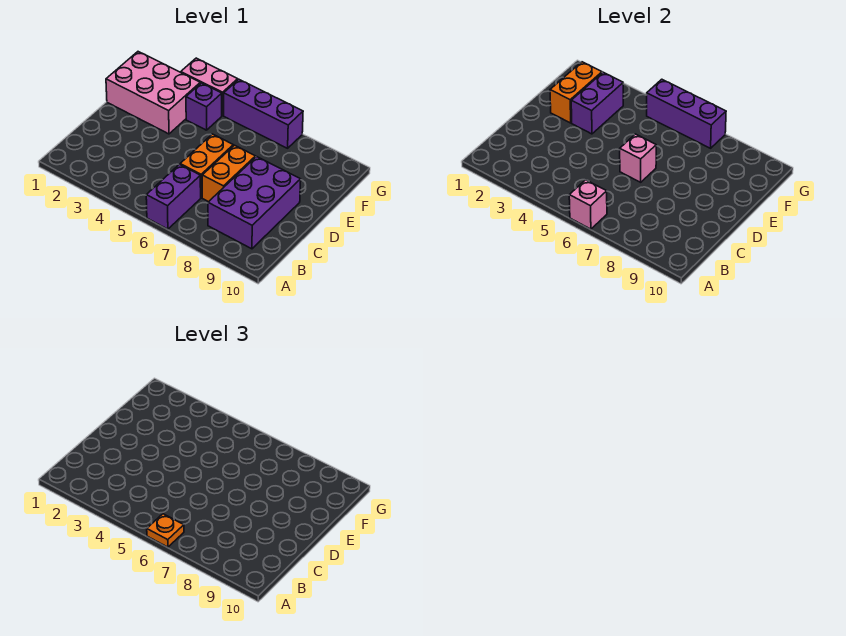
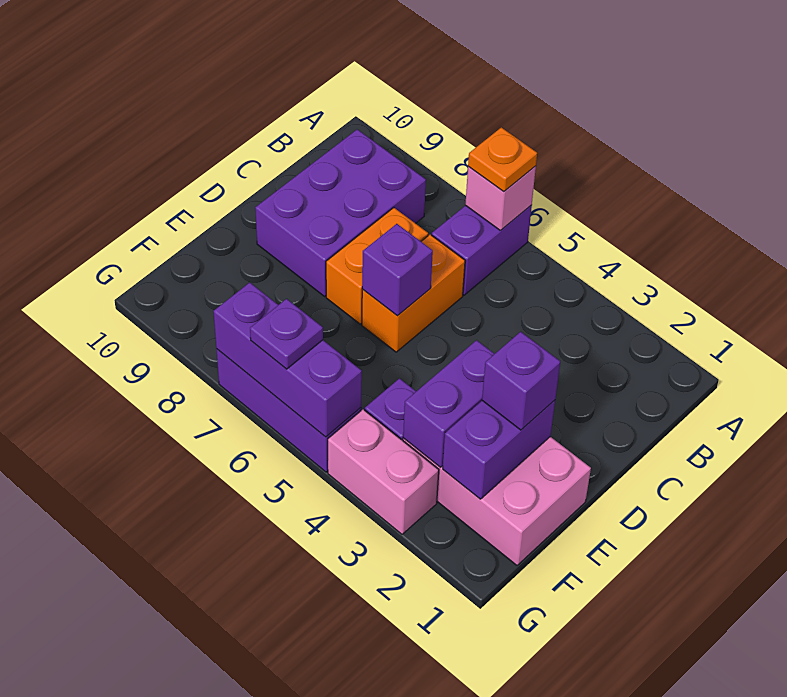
pink 1x1 brick [620,134,656,182] -> purple 1x1 brick [362,224,433,316]
orange 1x2 brick [550,62,602,123] -> purple 1x2 brick [443,400,555,499]
none -> purple 1x1 brick [482,332,560,430]
none -> purple 1x1 plate [250,299,323,369]

